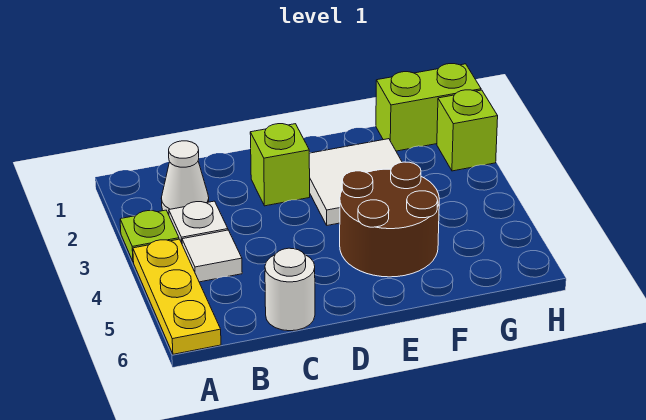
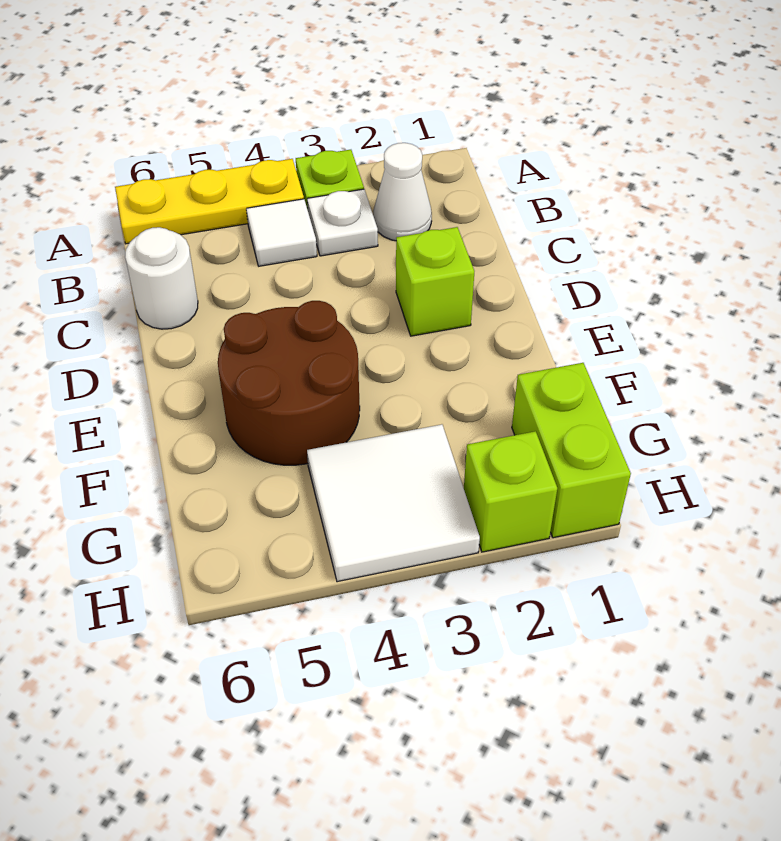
white 2x2 tile [309,139,402,225] -> white 2x2 tile moved to [307,424,480,582]

